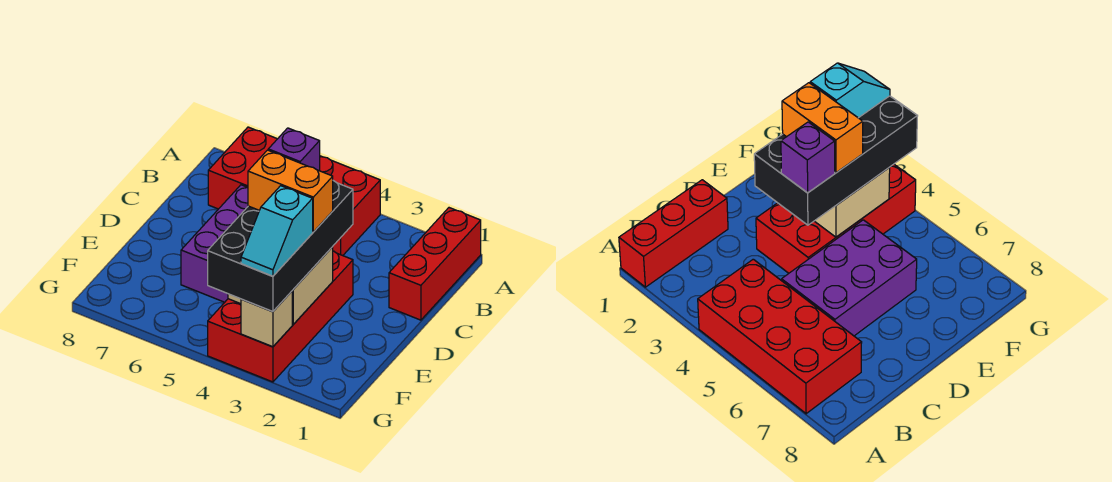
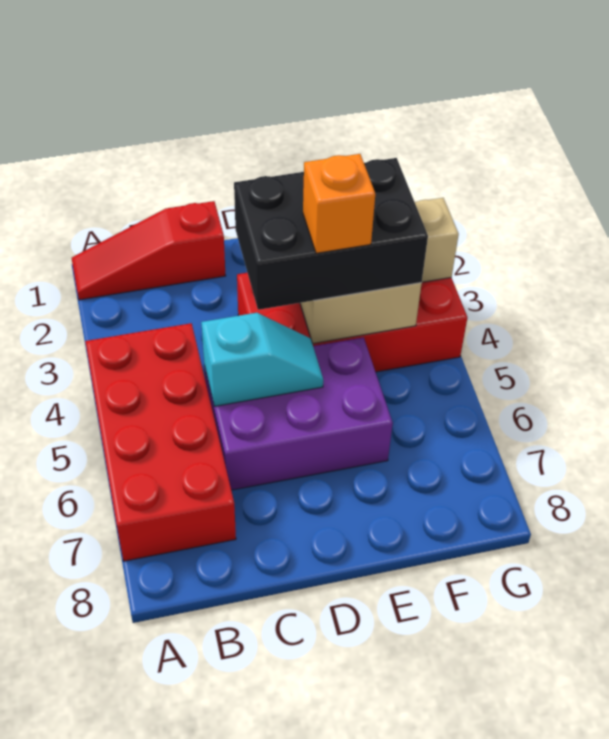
red 1x3 brick [389,208,481,320] -> red 1x3 slope [72,201,226,300]
black 2x4 brick [208,181,353,312] -> black 2x3 brick [234,158,428,310]
purple 1x1 brick [268,128,320,171] -> none
orange 1x2 brick [248,150,333,232] -> orange 1x1 brick [303,154,375,253]
cyan 1x2 slope [241,186,313,276] -> cyan 1x2 slope moved to [201,313,323,406]

